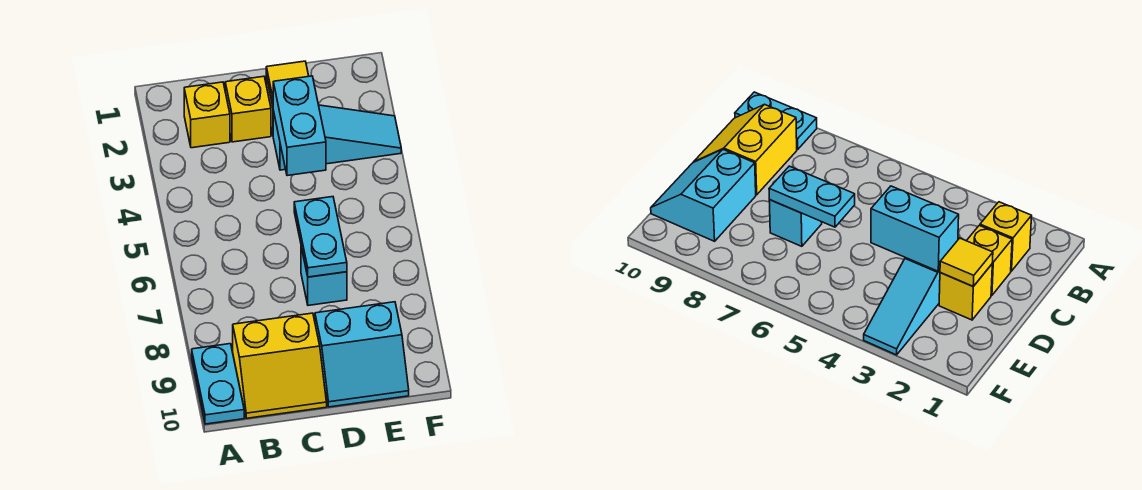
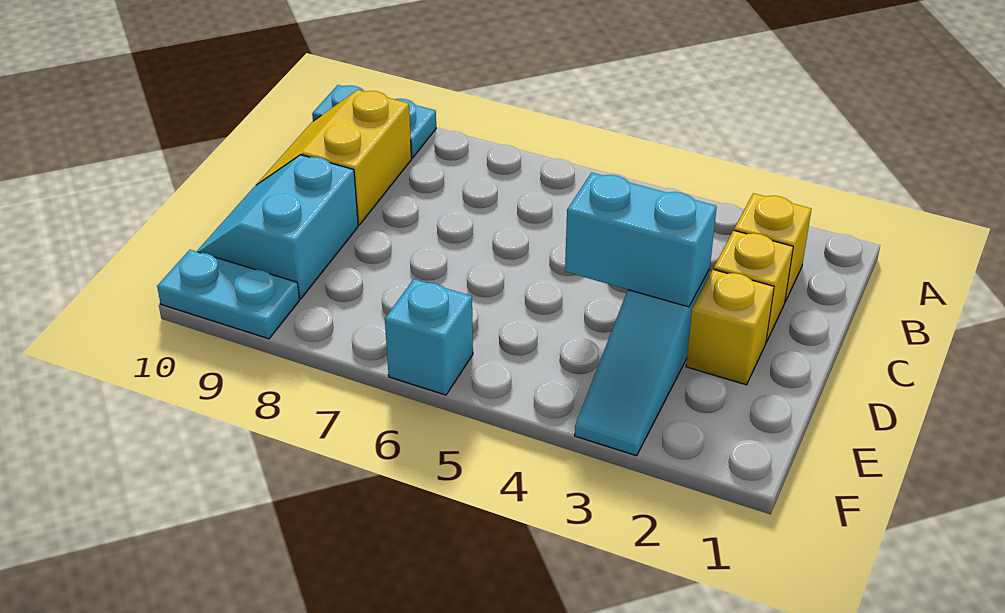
yellow 1x1 tile [266,61,309,106] -> none
cyan 1x2 plate [294,197,347,277] -> cyan 1x2 plate moved to [157,250,299,339]
cyan 1x1 brick [301,247,347,305] -> cyan 1x1 brick moved to [385,279,473,395]

